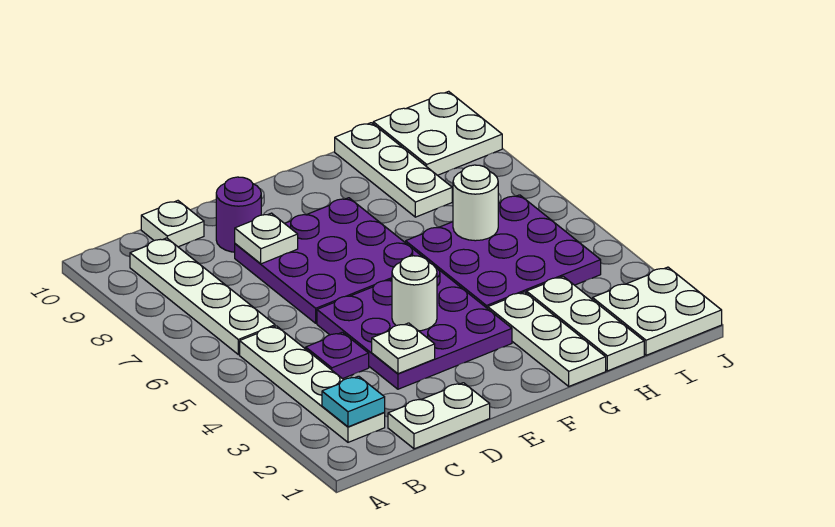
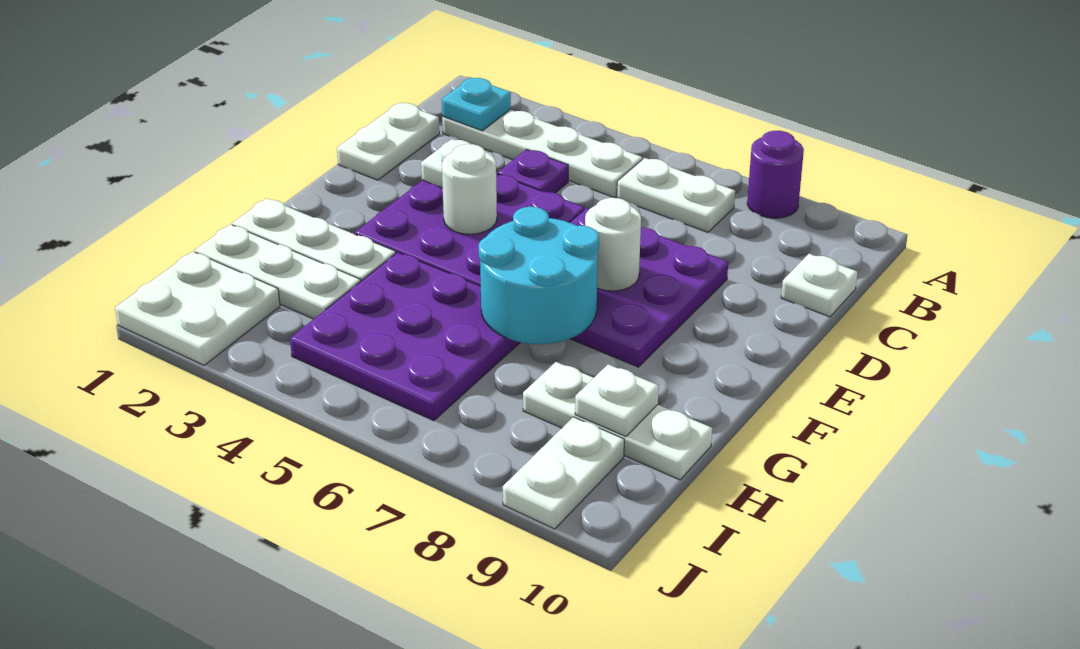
white 1x4 plate [130,238,275,355] -> white 1x2 plate [617,158,735,232]
white 1x1 plate [235,213,298,264] -> white 1x1 plate moved to [575,364,659,437]
purple 1x1 round brick [216,177,261,252] -> purple 1x1 round brick moved to [747,131,804,218]
none -> cyan 2x2 round brick [479,207,599,344]
white 1x1 round brick [453,165,498,241] -> white 1x1 round brick moved to [585,198,641,291]
white 2x2 plate [373,91,502,175] -> white 1x2 plate [503,417,624,529]

